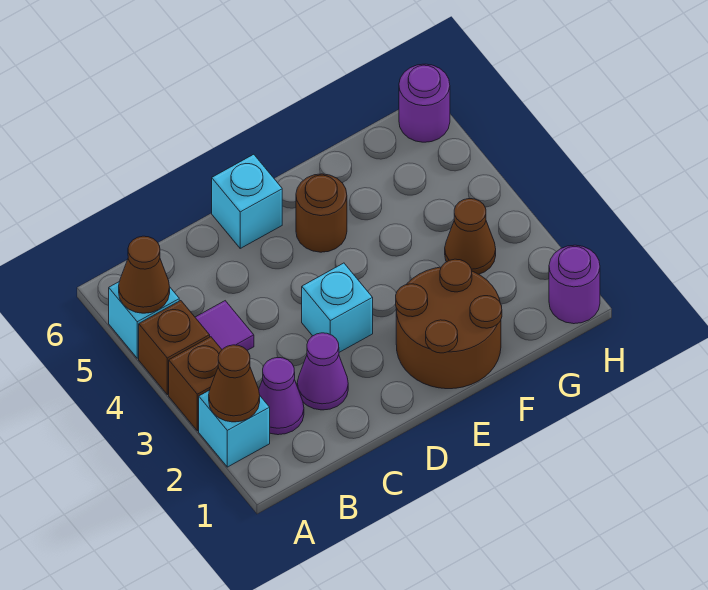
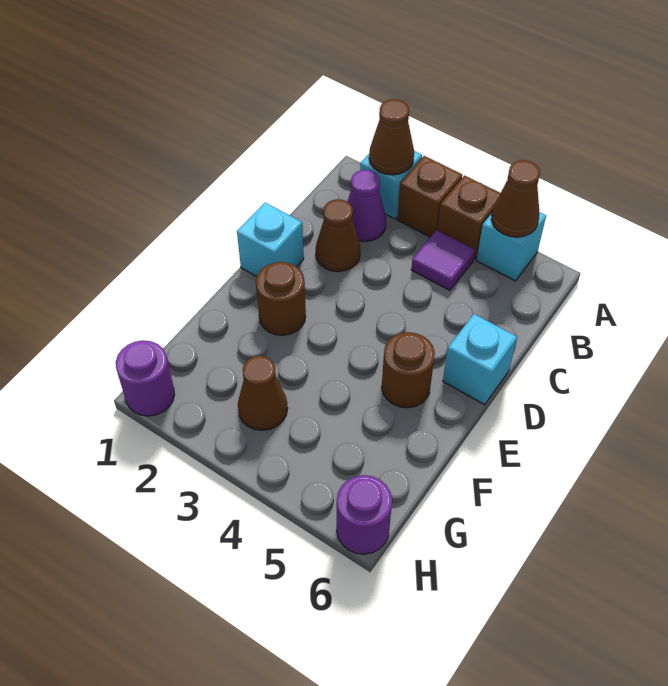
purple 1x1 cone [297,333,348,410] -> brown 1x1 cone [316,199,360,272]
cyan 1x1 brick [302,263,373,352] -> cyan 1x1 brick moved to [237,203,304,277]
brown 2x2 round brick [396,259,502,389] -> brown 1x1 round brick [256,262,306,335]

